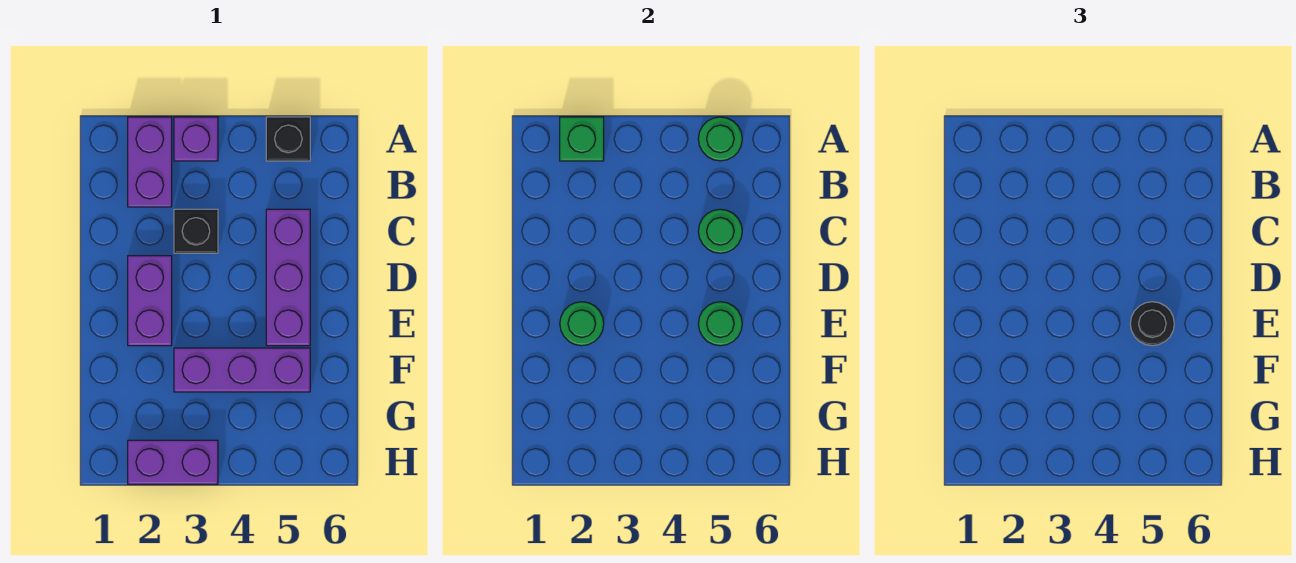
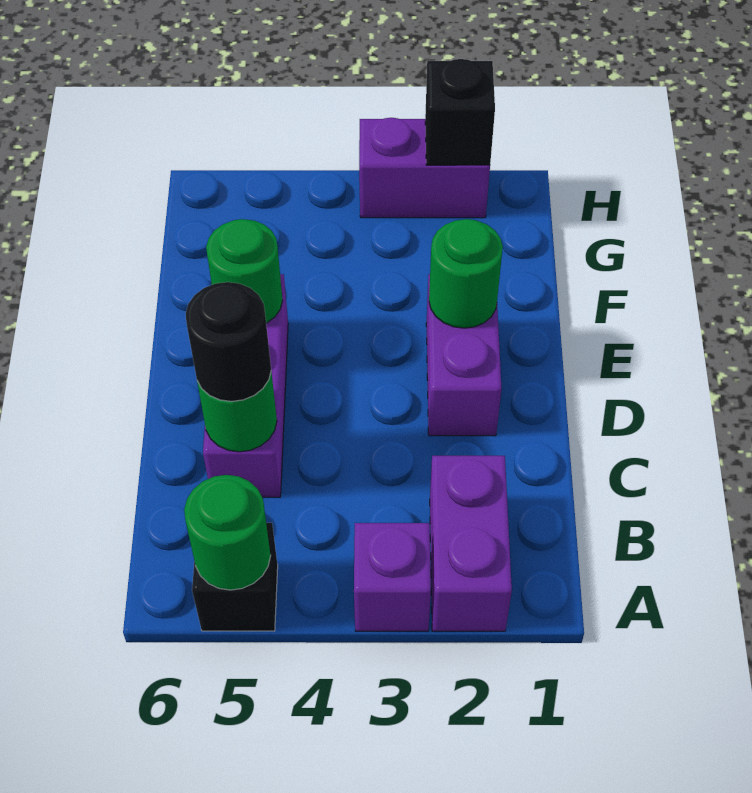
green 1x1 brick [560,117,604,161] -> none
black 1x1 brick [174,209,218,253] -> black 1x1 brick moved to [425,59,495,165]
black 1x1 round brick [1130,302,1174,346] -> black 1x1 round brick moved to [186,282,271,401]
purple 1x3 brick [174,348,310,392] -> none

